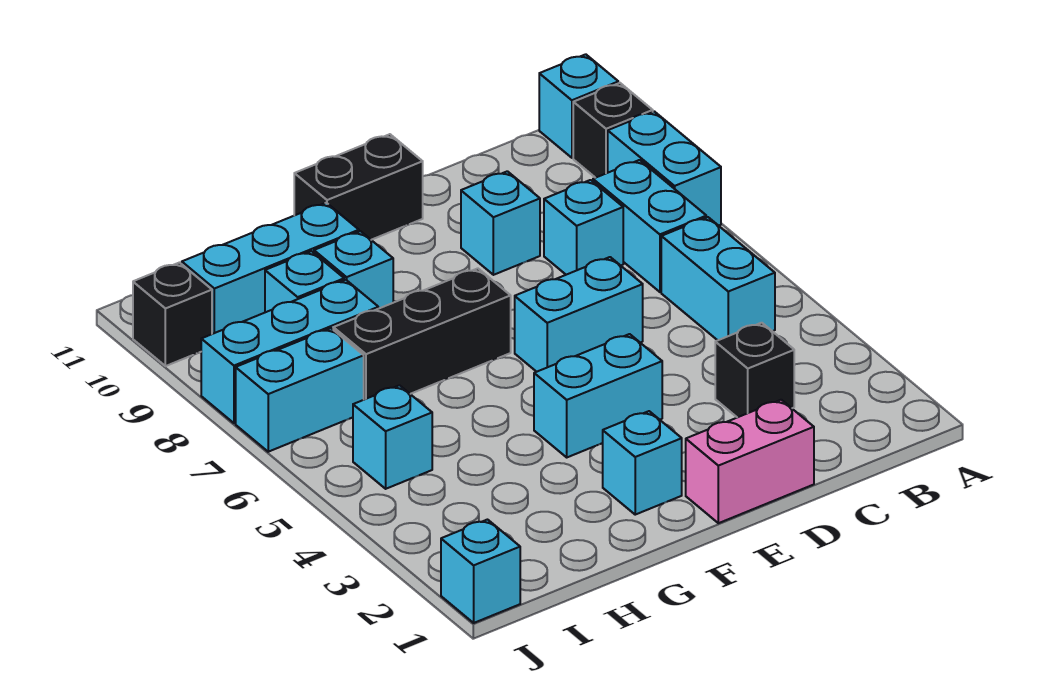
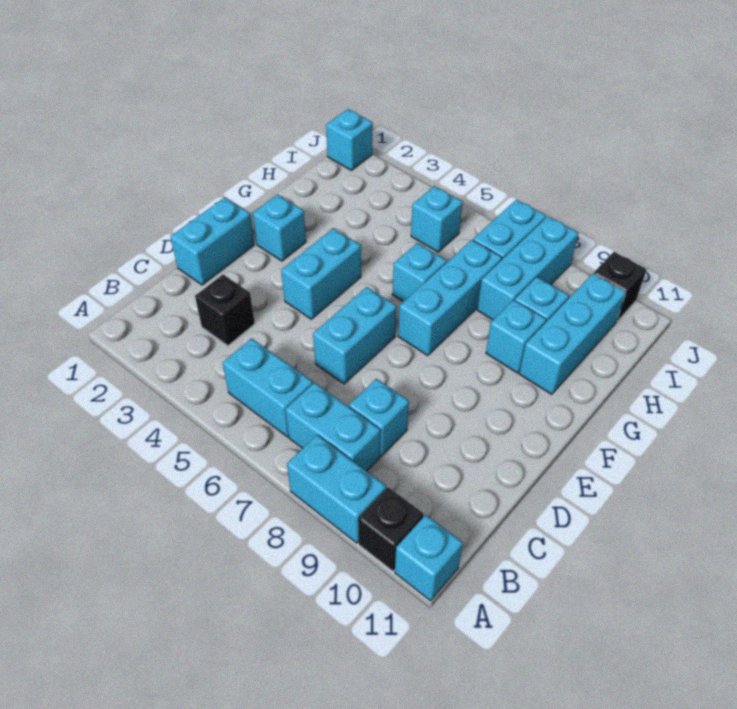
pink 1x2 brick [686,400,814,523] -> cyan 1x2 brick [171,197,254,285]
cyan 1x1 brick [461,171,540,275] -> cyan 1x1 brick moved to [393,243,447,302]
black 1x2 brick [294,134,423,240] -> none
black 1x3 brick [333,268,511,400] -> cyan 1x3 brick [398,240,502,356]

